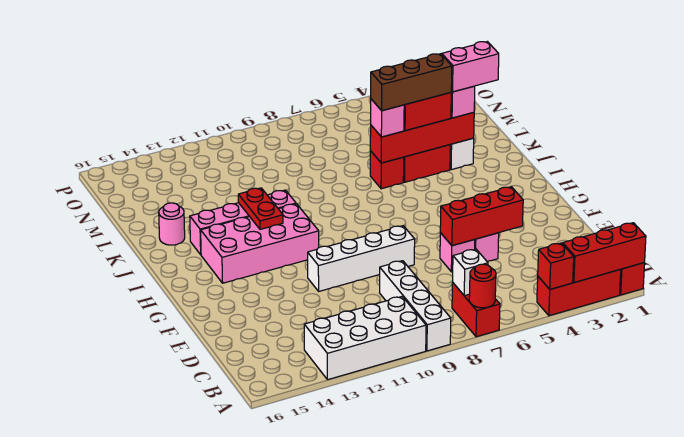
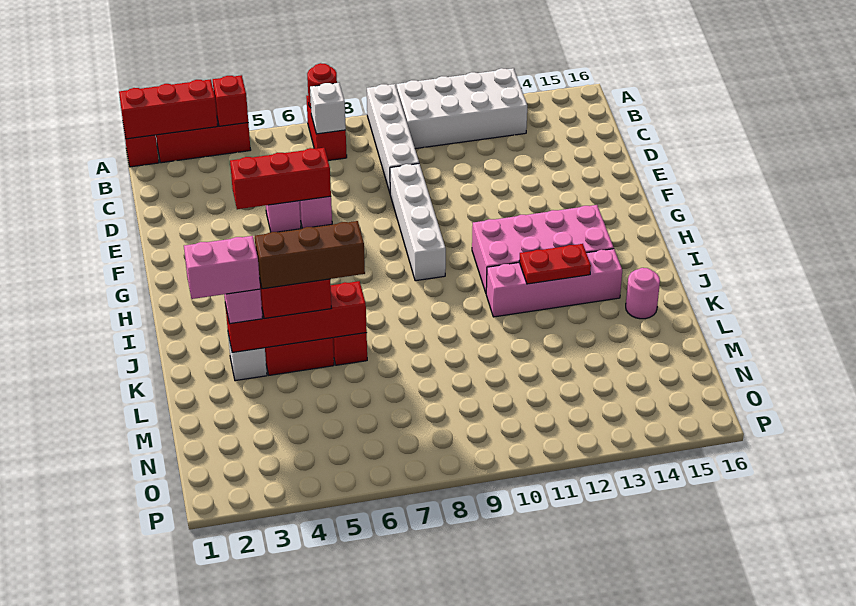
white 1x4 brick [308,226,415,291] -> white 1x4 brick turned to [390,163,446,281]
red 1x2 plate [238,188,283,229] -> red 1x2 plate turned to [519,244,591,284]
pink 1x1 brick [371,99,404,137] -> none

